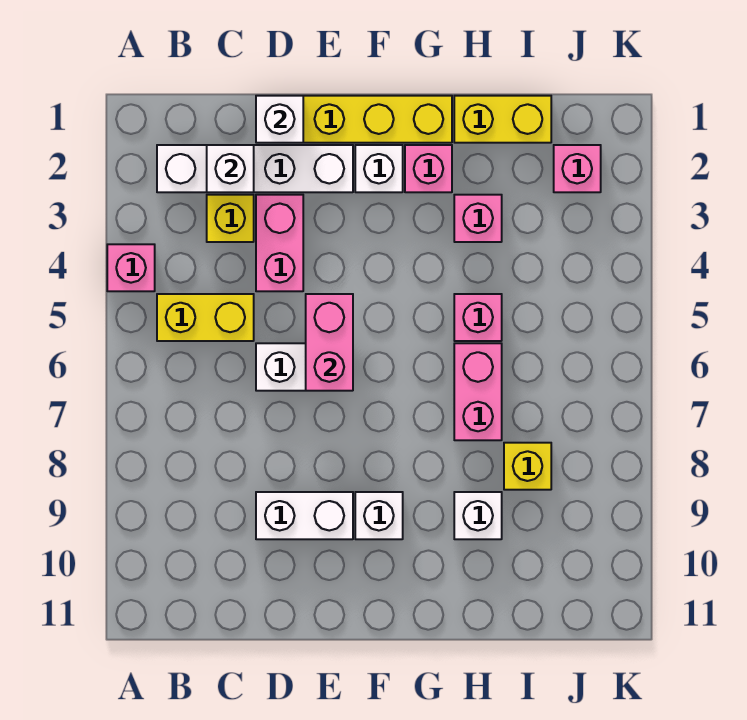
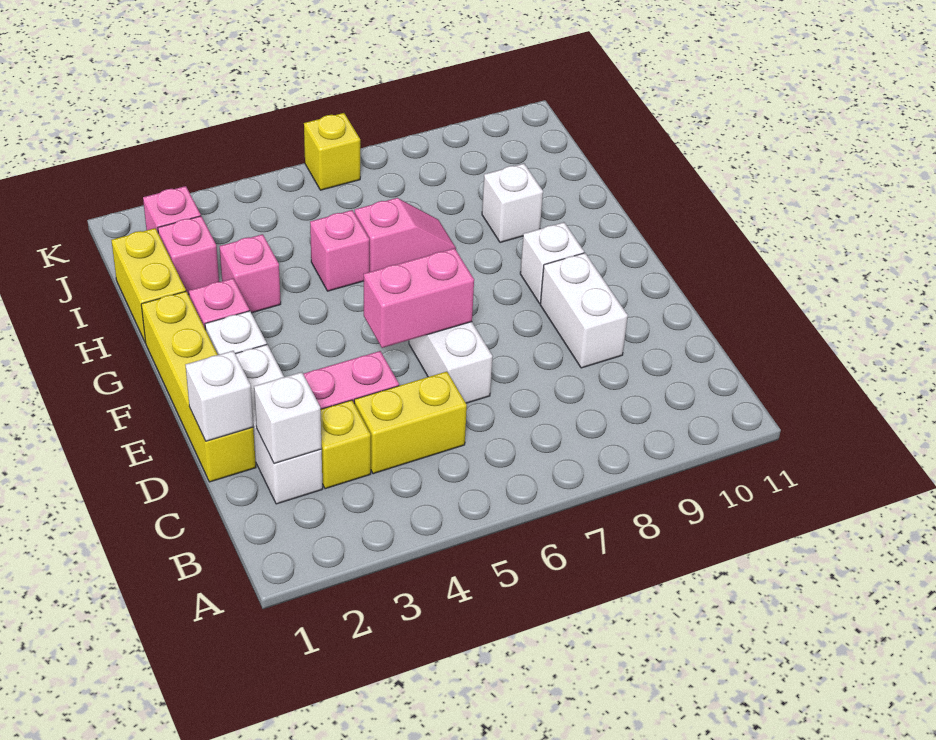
pink 1x1 brick [107,244,155,291] -> pink 1x1 brick moved to [158,216,219,294]
white 1x4 brick [157,145,353,192] -> white 1x3 brick [236,345,323,504]
yellow 1x2 brick [157,294,254,341] -> yellow 1x2 brick turned to [354,372,467,474]
pink 1x2 brick [454,343,502,440] -> pink 1x2 slope [355,198,456,272]
yellow 1x1 brick [504,443,551,490] -> yellow 1x1 brick moved to [304,113,360,190]

